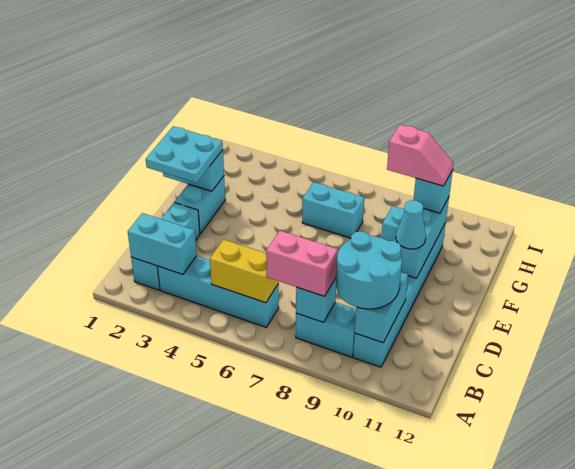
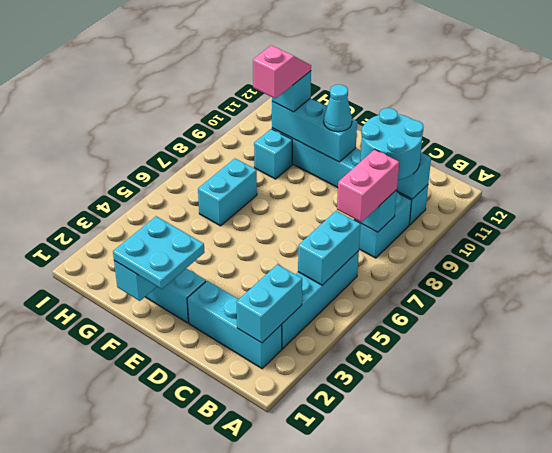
yellow 1x2 brick [210,240,279,303] -> cyan 1x2 brick [298,211,361,285]

